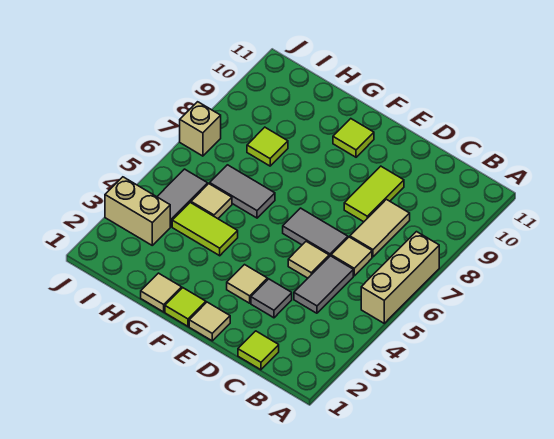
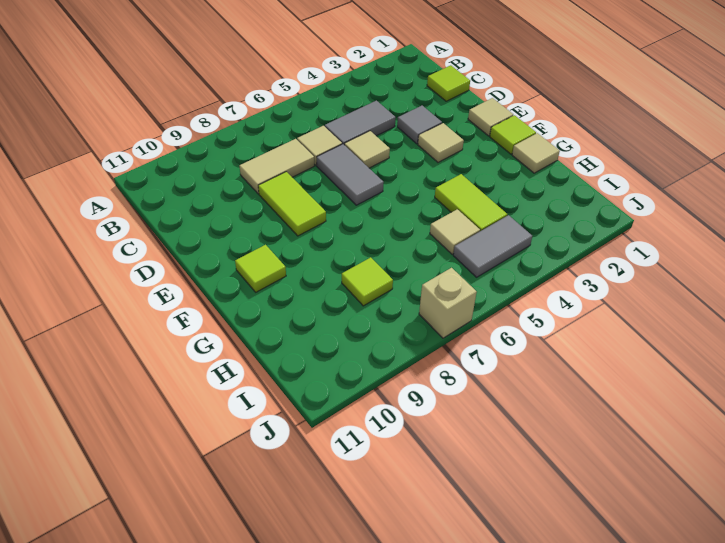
tan 1x3 brick [361,232,439,323] -> none
lime 1x2 tile [344,166,404,222] -> lime 1x2 tile turned to [258,172,326,236]
grey 1x2 tile [210,165,275,218] -> none
tan 1x2 brick [105,177,170,245] -> none

